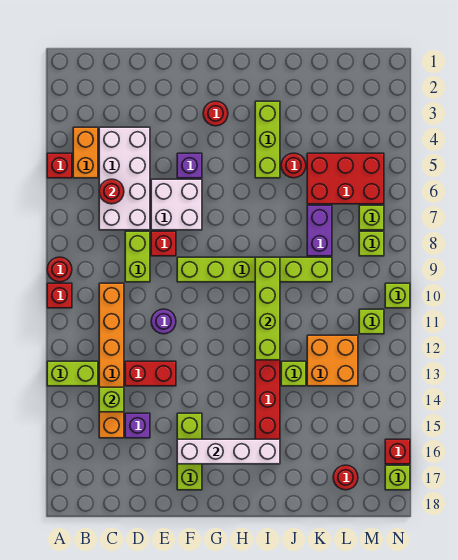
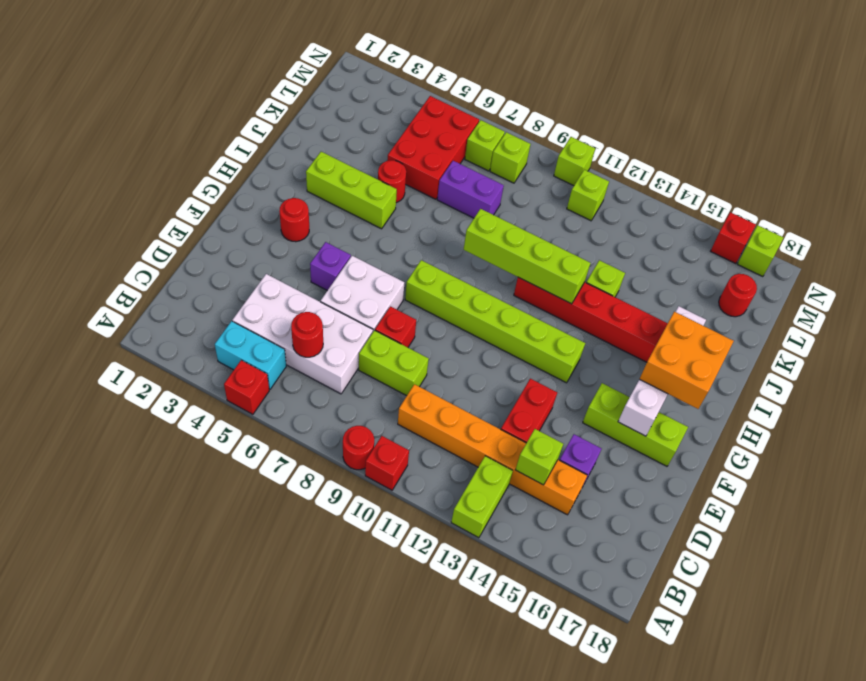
orange 1x2 brick [73,127,98,178] -> cyan 1x2 brick [215,321,286,389]
purple 1x1 round brick [151,309,176,334] -> none
lime 1x6 brick [177,257,332,282] -> lime 1x6 brick turned to [405,260,585,383]
orange 2x2 brick [307,335,358,386] -> orange 2x2 brick moved to [640,312,734,409]

